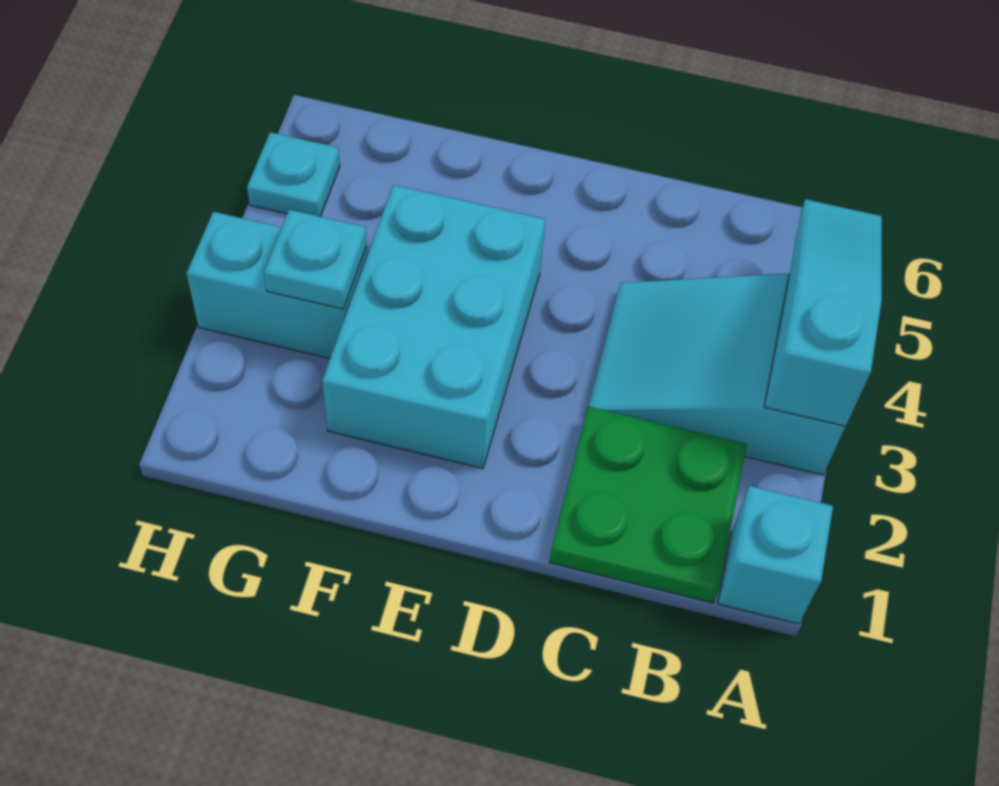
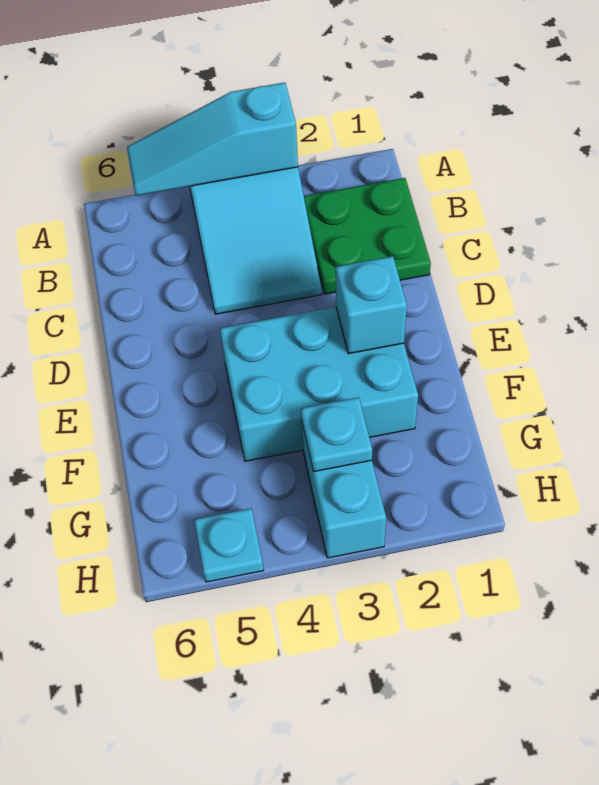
cyan 1x1 brick [718,486,833,624] -> cyan 1x1 brick moved to [336,256,407,354]

